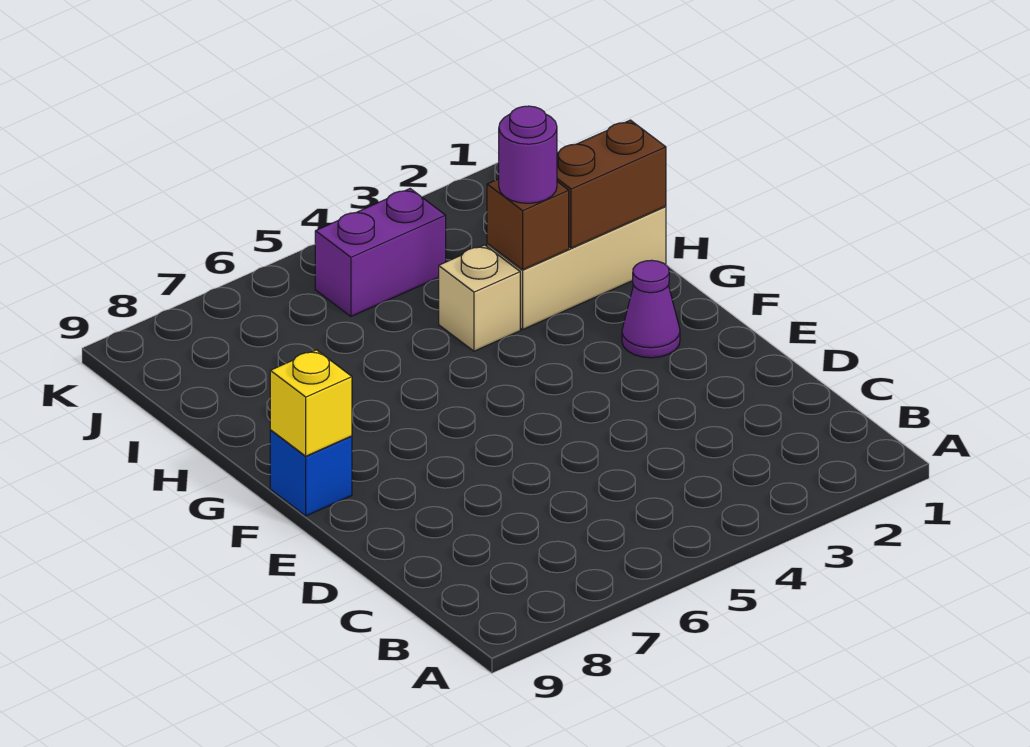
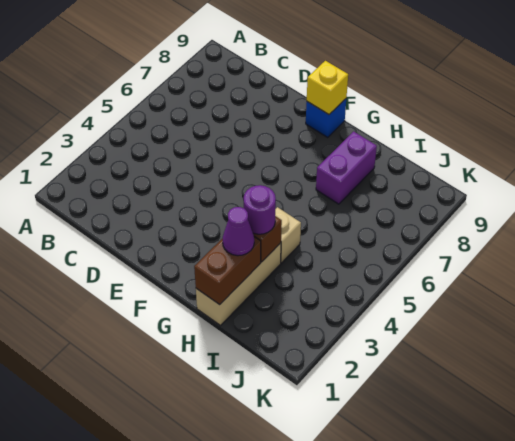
purple 1x1 cone [622,260,680,358] -> purple 1x1 cone moved to [223,207,254,256]
purple 1x2 brick [315,189,446,316] -> purple 1x2 brick moved to [316,131,377,204]

